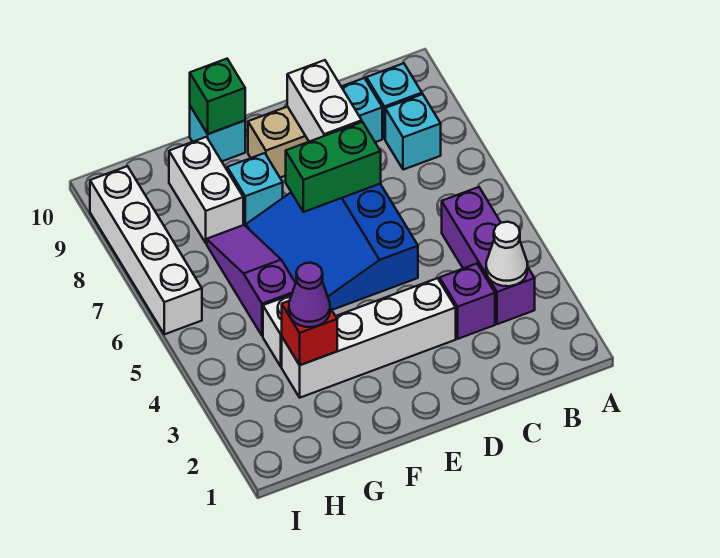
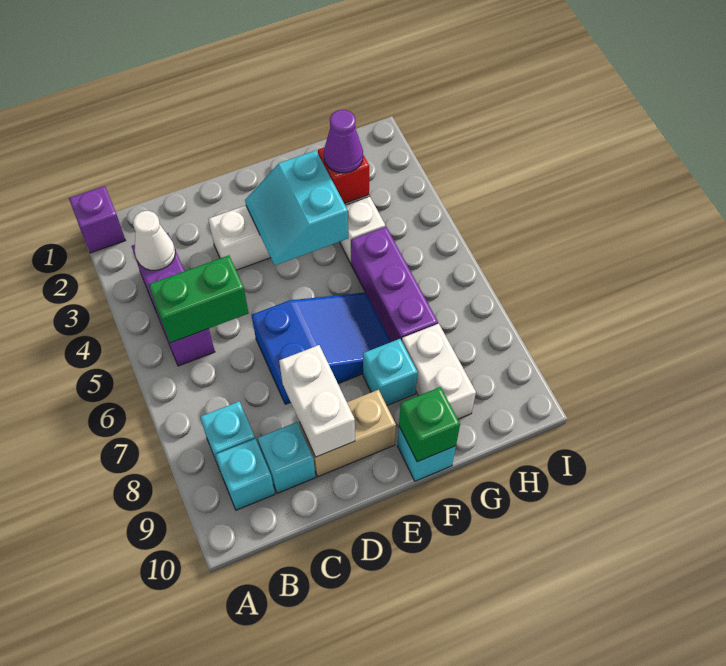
purple 1x1 brick [440,264,495,339] -> purple 1x1 brick moved to [69,186,125,253]
blue 3x3 slope [246,184,418,310] -> blue 2x3 slope [252,292,391,404]
green 1x2 brick [286,122,381,212] -> green 1x2 brick moved to [149,255,249,343]
none -> cyan 2x2 slope [245,150,348,265]
purple 1x3 slope [207,225,296,336] -> purple 1x3 brick [351,227,438,342]
white 1x4 brick [90,166,202,334] -> none

